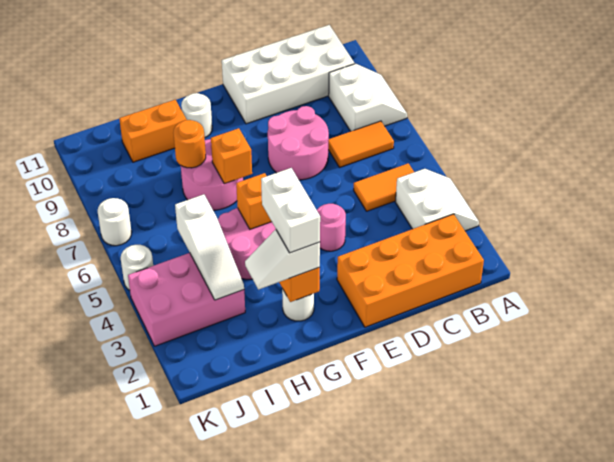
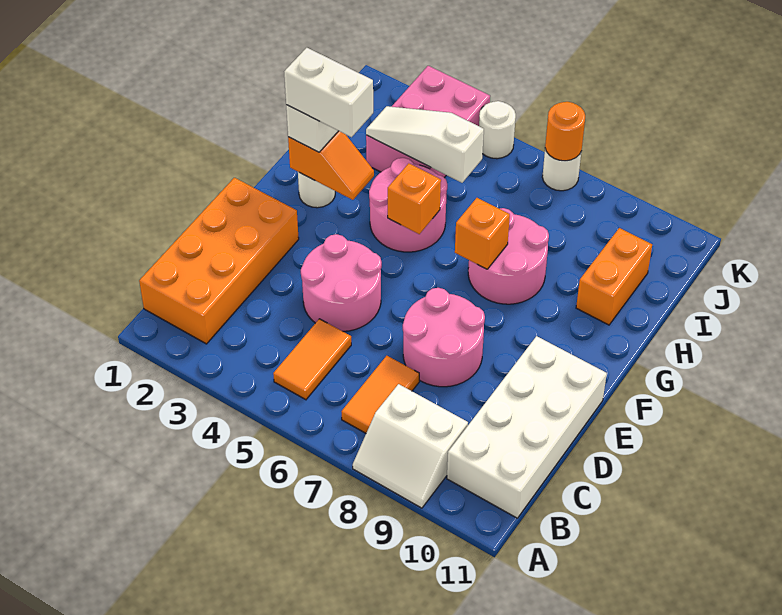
white 2x2 slope [396,169,479,231] -> none
pink 1x1 round brick [317,204,346,251] -> pink 2x2 round brick [301,234,382,331]
white 1x1 round brick [181,93,212,137] -> none
orange 1x1 round brick [173,120,206,168] -> orange 1x1 round brick moved to [545,102,585,161]

